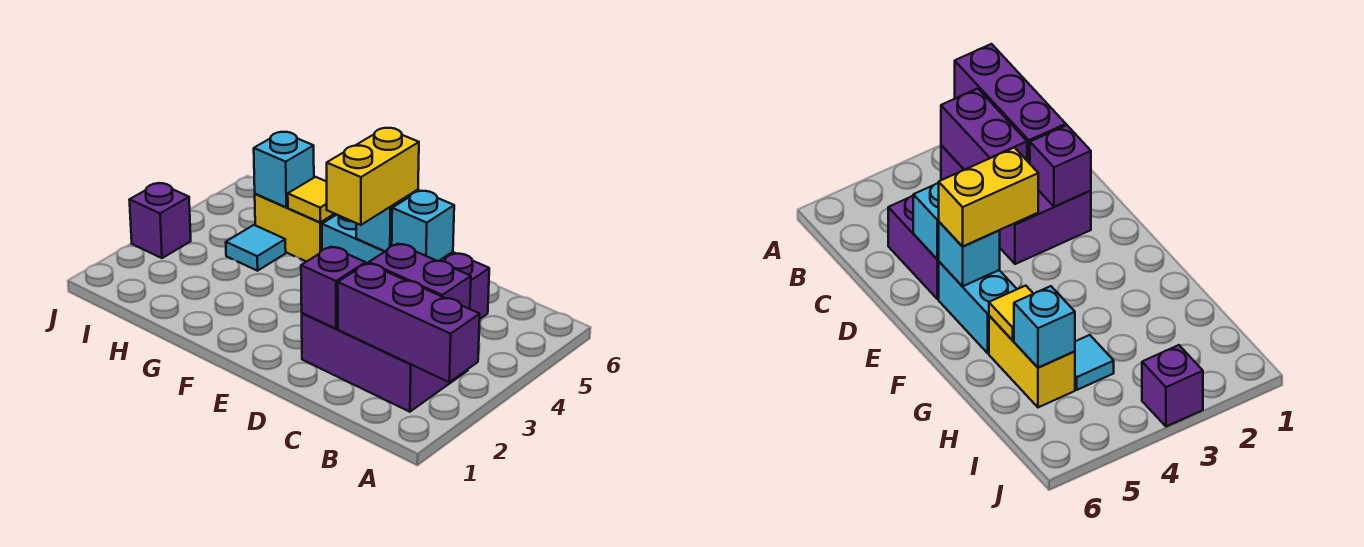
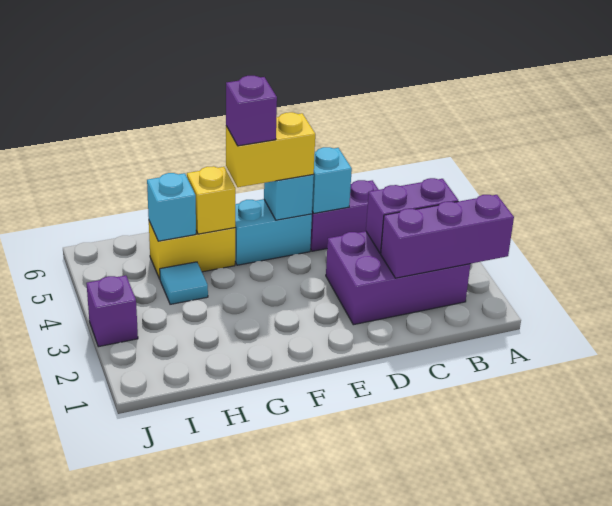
purple 1x1 brick [301,247,366,329] -> purple 1x1 brick moved to [226,76,277,146]
yellow 1x2 brick [327,128,419,225] -> yellow 1x2 brick turned to [226,112,315,187]
yellow 1x1 tile [288,177,334,222] -> yellow 1x1 brick [187,166,235,234]

